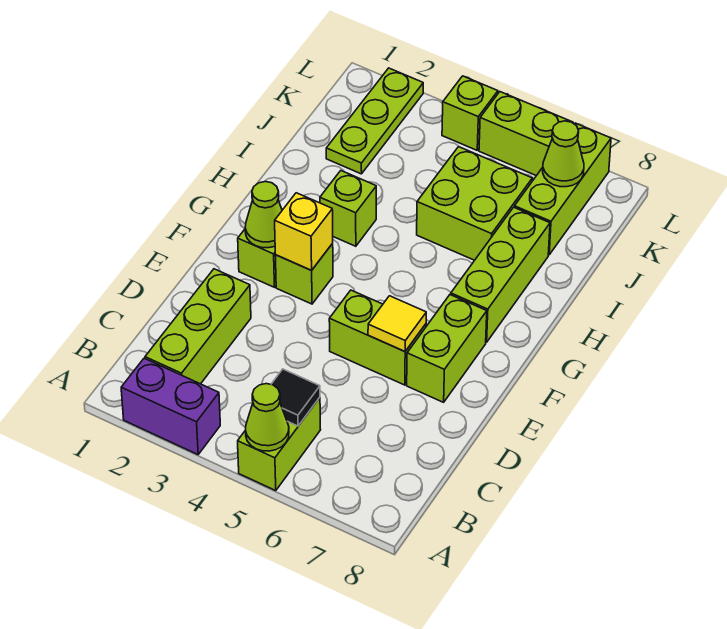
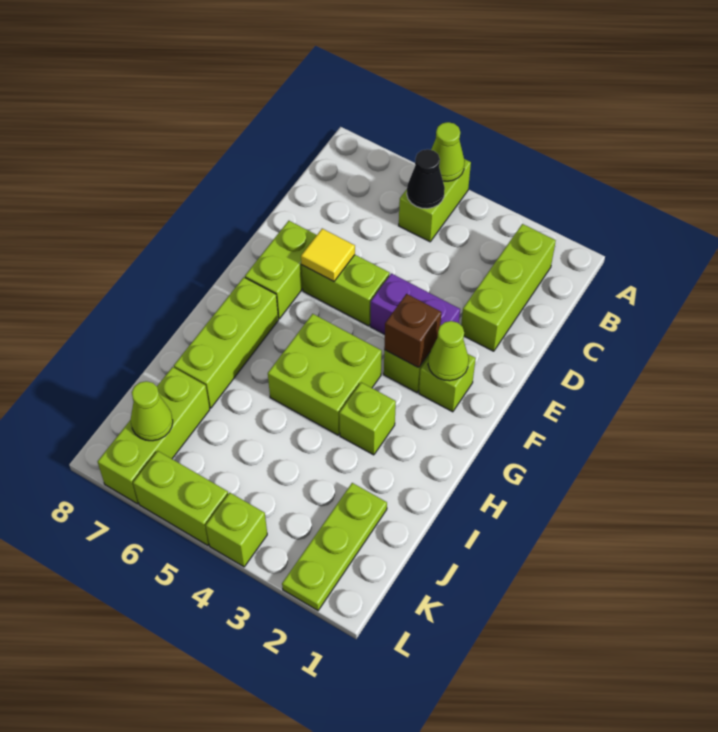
purple 1x2 brick [121,358,220,455] -> purple 1x2 brick moved to [370,273,460,334]
black 1x1 tile [271,369,320,426] -> black 1x1 cone [407,149,445,209]
yellow 1x1 brick [275,193,333,270] -> brown 1x1 brick [384,294,442,368]
lime 2x2 brick [417,147,532,260] -> lime 2x2 brick moved to [268,314,382,435]

